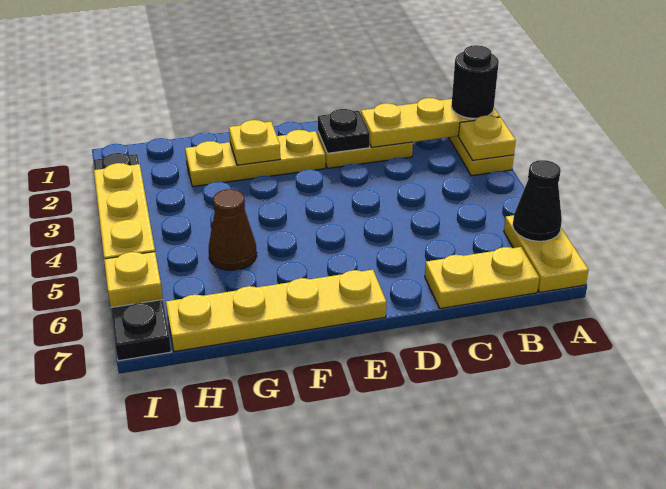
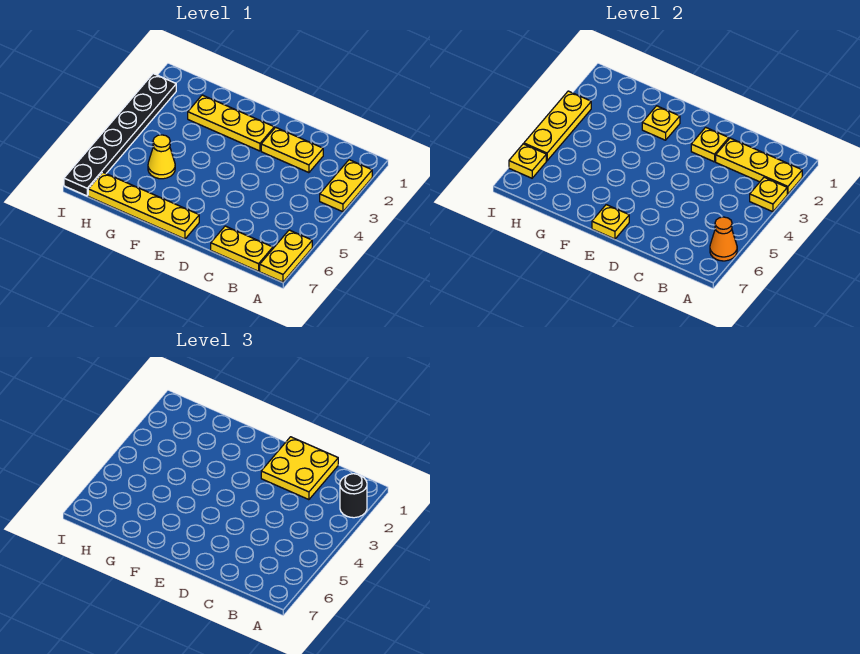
black 1x1 cone [513,160,562,241] -> orange 1x1 cone [710,217,737,261]
none -> yellow 2x2 plate [261,437,338,500]
black 1x1 plate [318,109,370,153] -> yellow 1x1 plate [691,127,729,162]
none -> yellow 1x1 plate [592,205,629,239]
brown 1x1 cone [209,189,257,270] -> yellow 1x1 cone [148,135,175,179]

